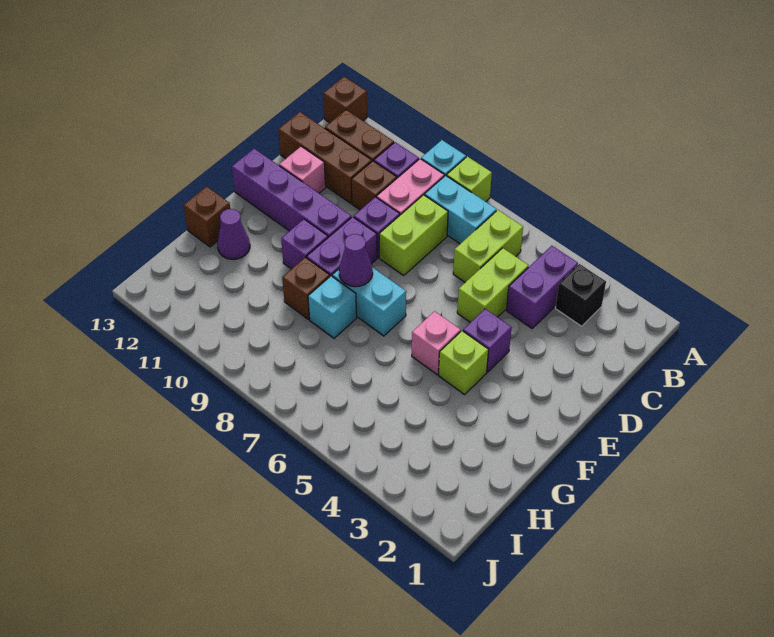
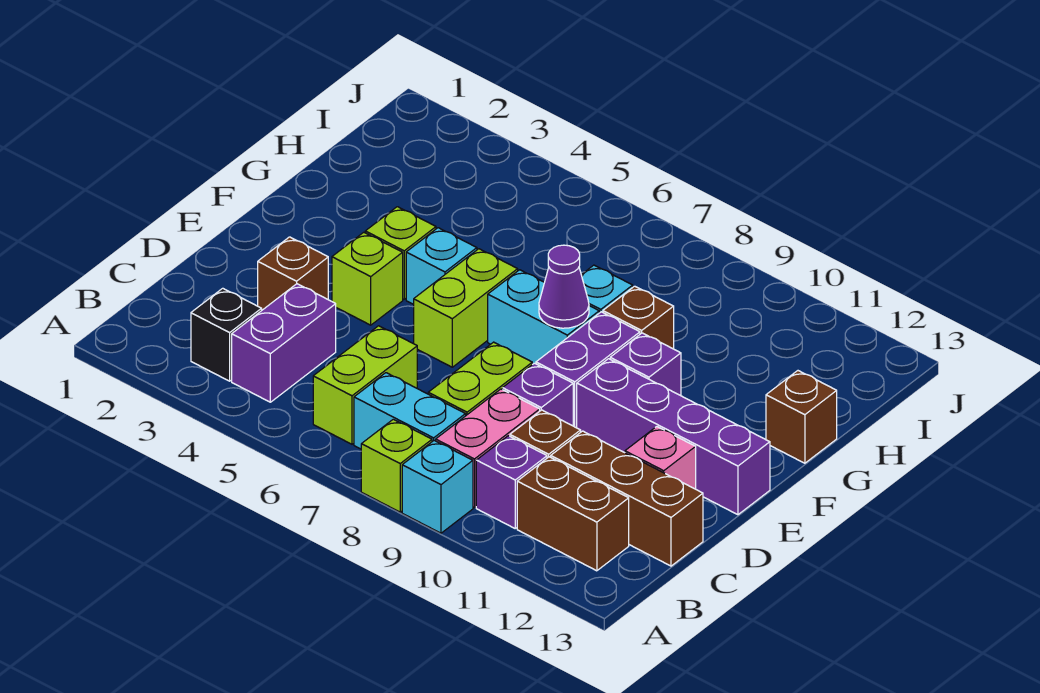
brown 1x1 brick [323,77,367,123] -> brown 1x1 brick moved to [258,237,328,310]
lime 1x2 brick [457,248,529,322] -> lime 1x2 brick moved to [414,249,518,367]
purple 1x1 brick [463,309,512,372] -> lime 1x1 brick [332,232,403,325]
pink 1x1 brick [412,311,461,375] -> cyan 1x1 brick [406,228,477,304]
purple 1x1 cone [217,209,250,259] -> none

